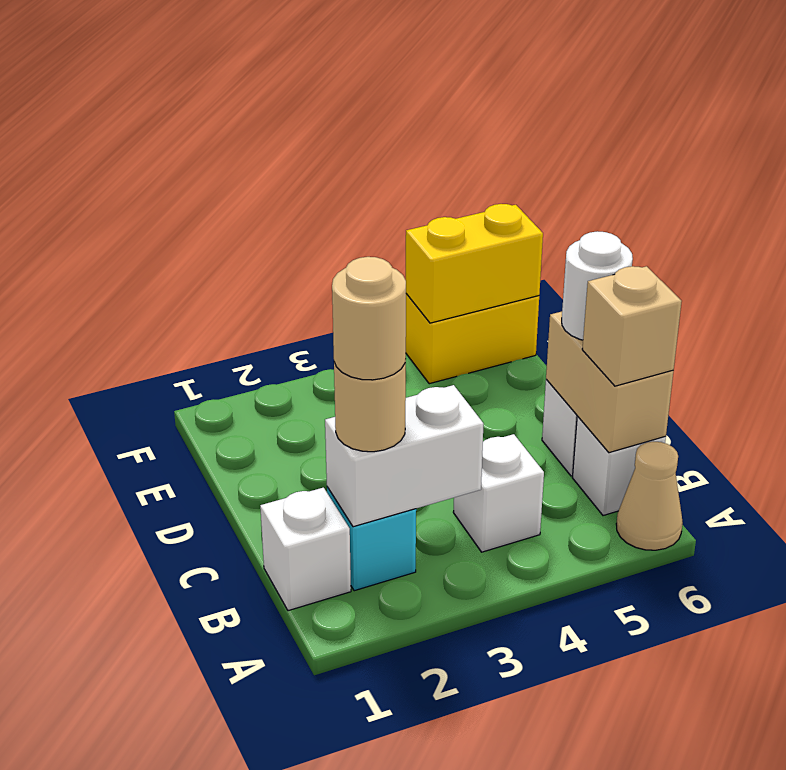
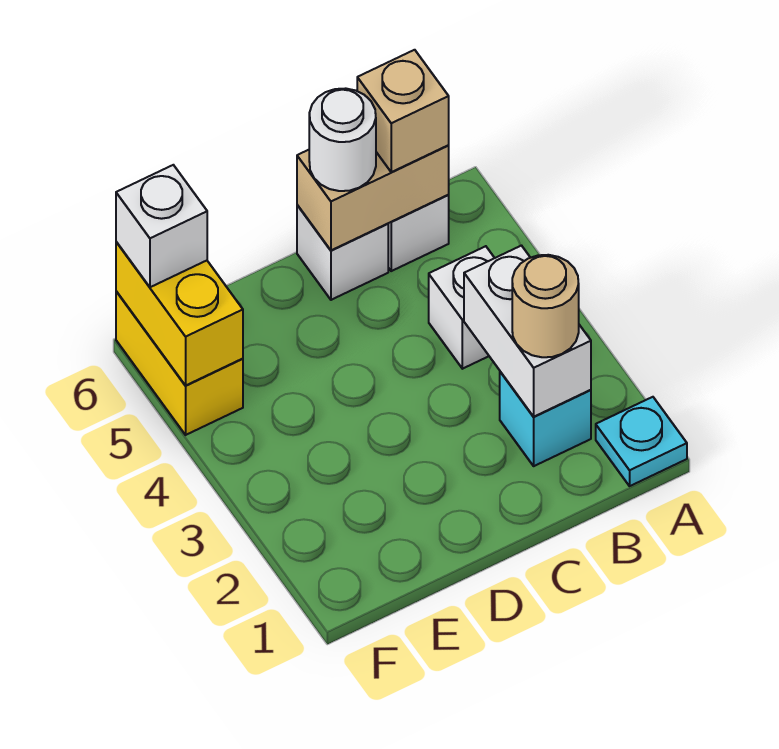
none -> cyan 1x1 plate [596,397,687,486]
tan 1x1 cone [616,442,683,550] -> none
white 1x1 brick [260,488,351,611] -> white 1x1 brick moved to [116,165,207,287]
tan 1x1 round brick [332,257,406,380] -> none

